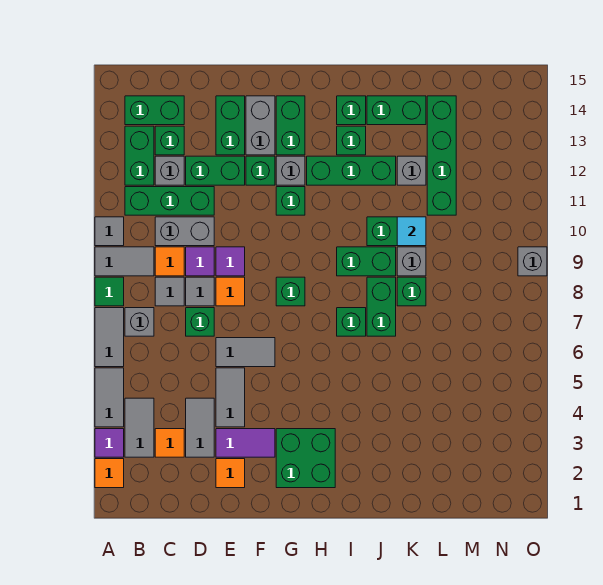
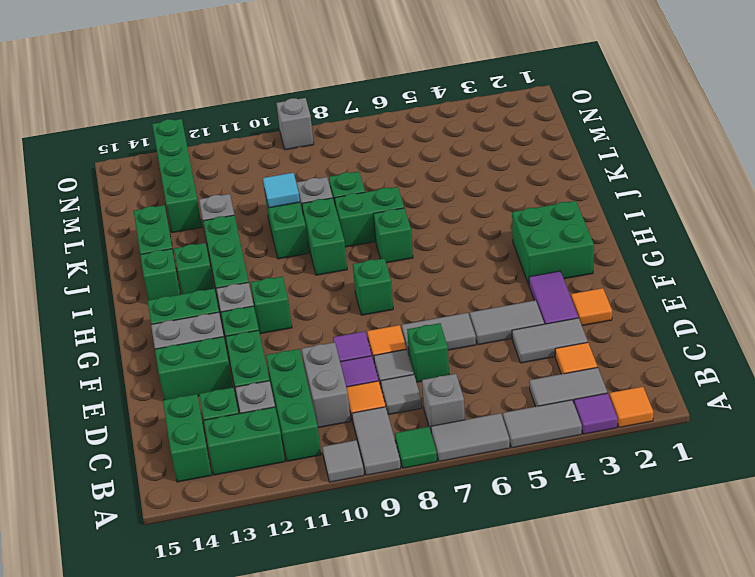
grey 1x2 tile [216,338,275,367] -> grey 1x2 tile turned to [402,313,476,355]
green 1x4 brick [427,96,456,215] -> green 1x4 brick turned to [152,119,202,233]

